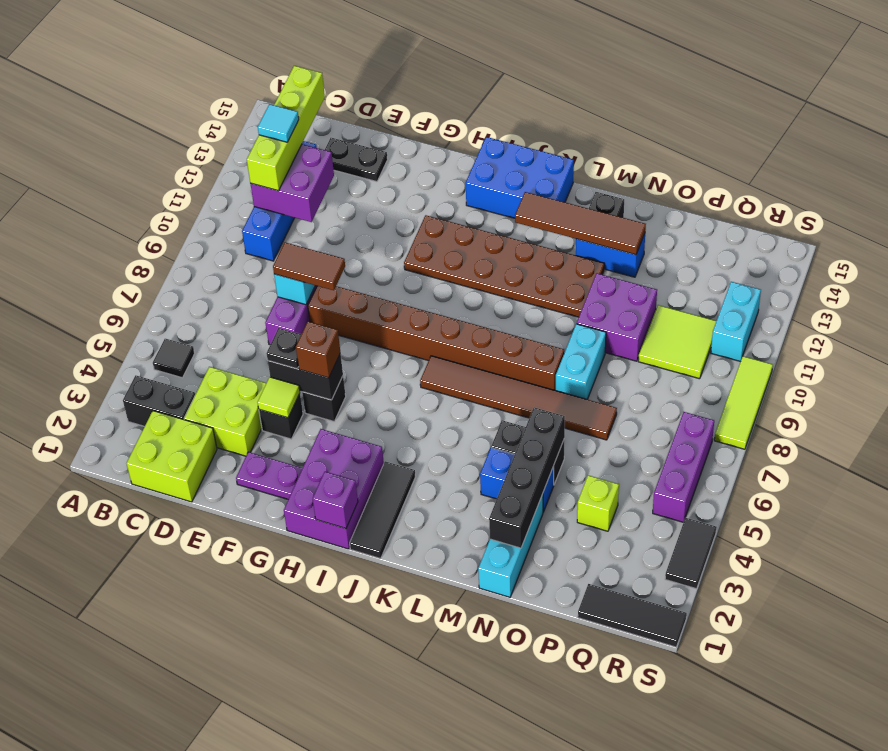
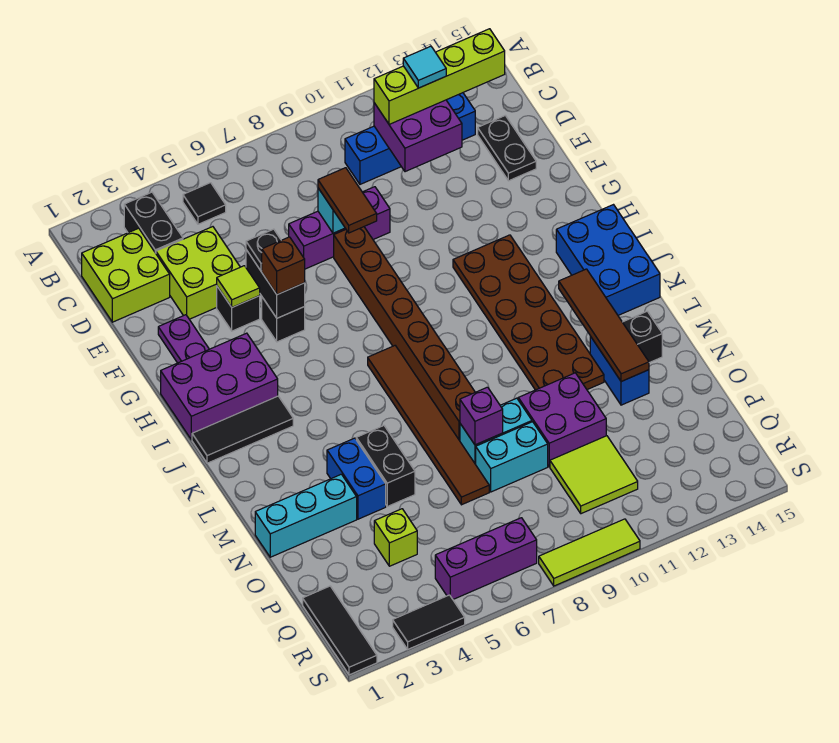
purple 1x1 brick [313,472,358,528] -> purple 1x1 brick moved to [460,387,503,445]
black 1x4 brick [489,408,565,548] -> none
cyan 1x2 brick [711,282,761,362] -> cyan 1x2 brick moved to [476,422,548,492]

